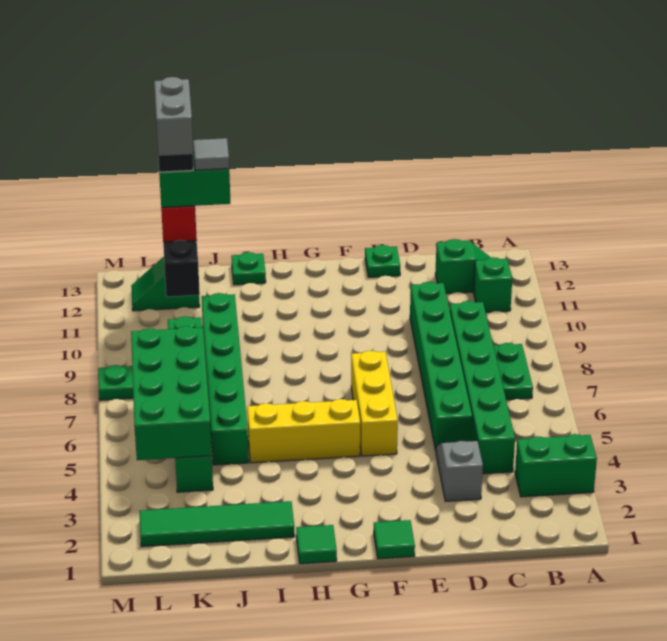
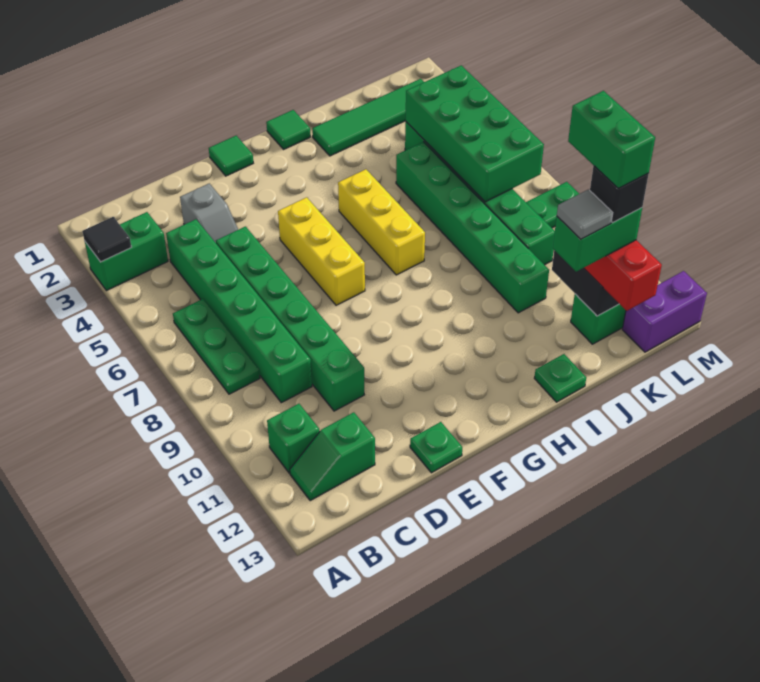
none -> black 1x1 tile [82,217,131,262]
green 1x2 plate [494,343,533,400] -> green 1x3 plate [173,299,260,394]
yellow 1x3 brick [247,399,360,463] -> yellow 1x3 brick turned to [338,169,425,275]
grey 1x2 brick [154,77,193,156] -> green 1x2 brick [568,91,655,188]
none -> purple 1x2 brick [622,271,707,352]

